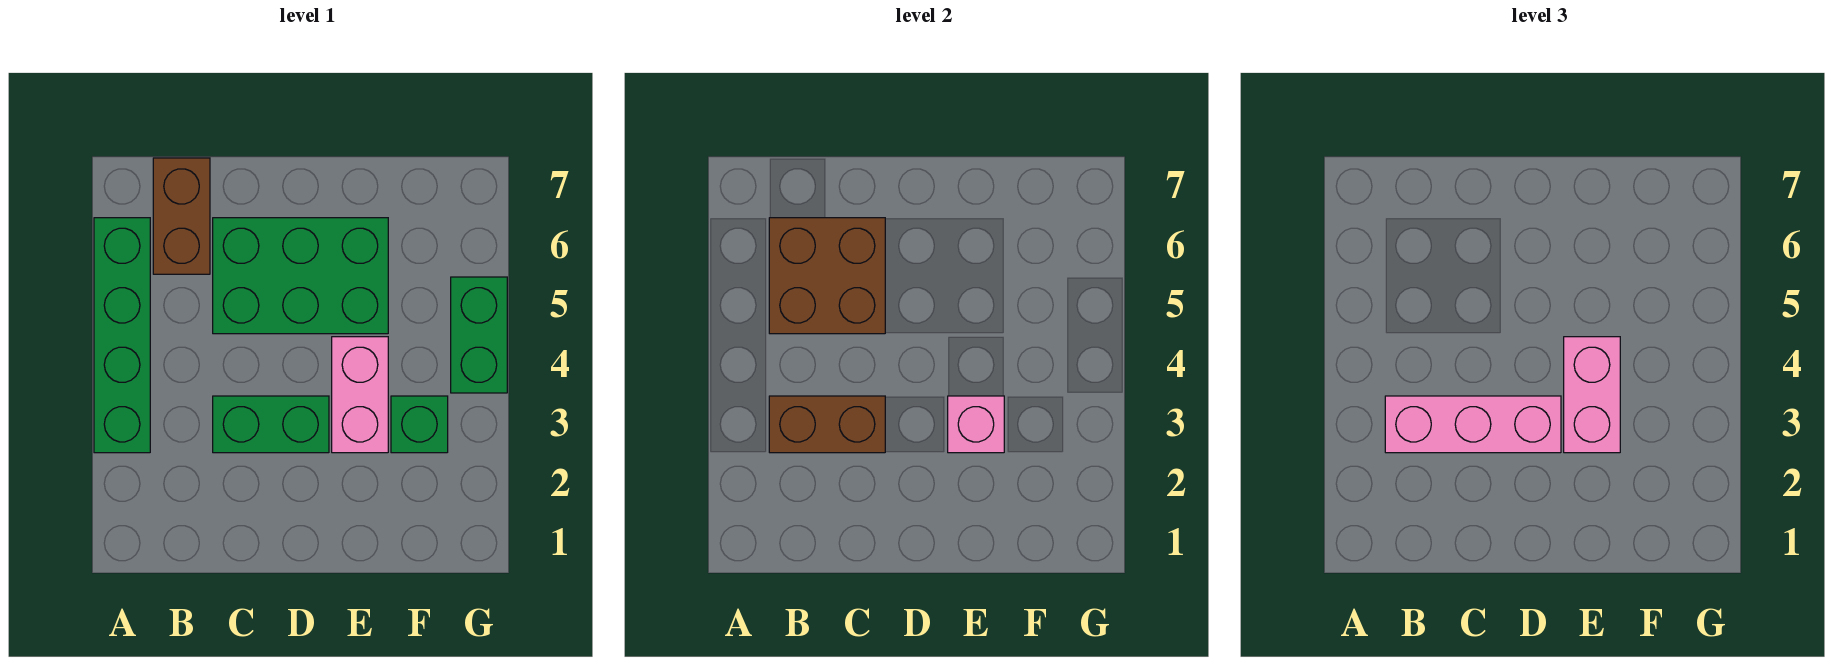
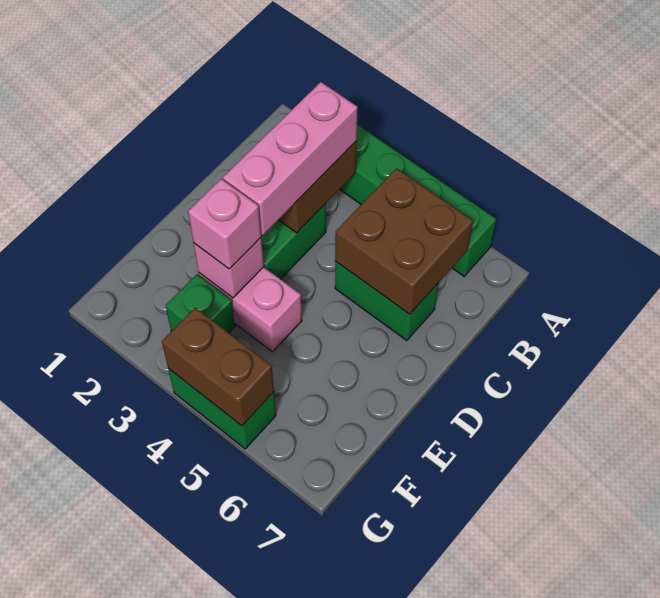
brown 1x2 brick [153,158,210,274] -> brown 1x2 brick moved to [162,308,274,426]
green 2x3 brick [213,218,388,334] -> green 1x2 brick [335,261,438,341]
pink 1x2 brick [1564,337,1620,453] -> pink 1x1 brick [188,179,261,269]

